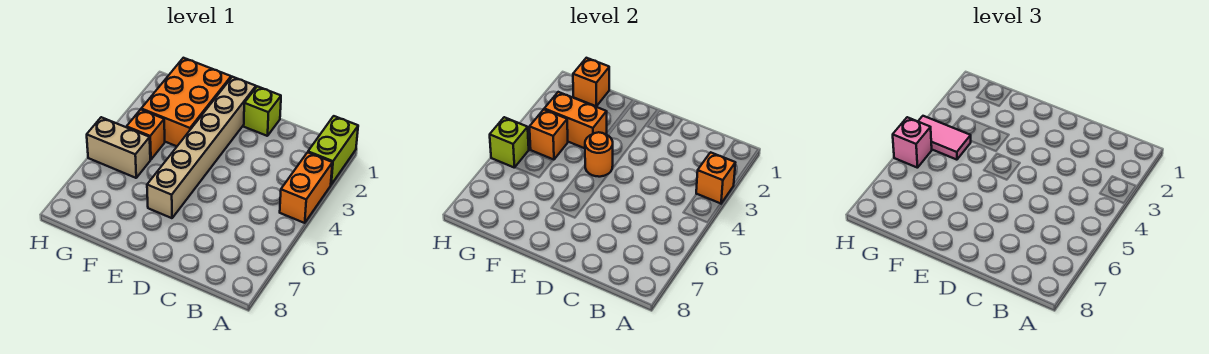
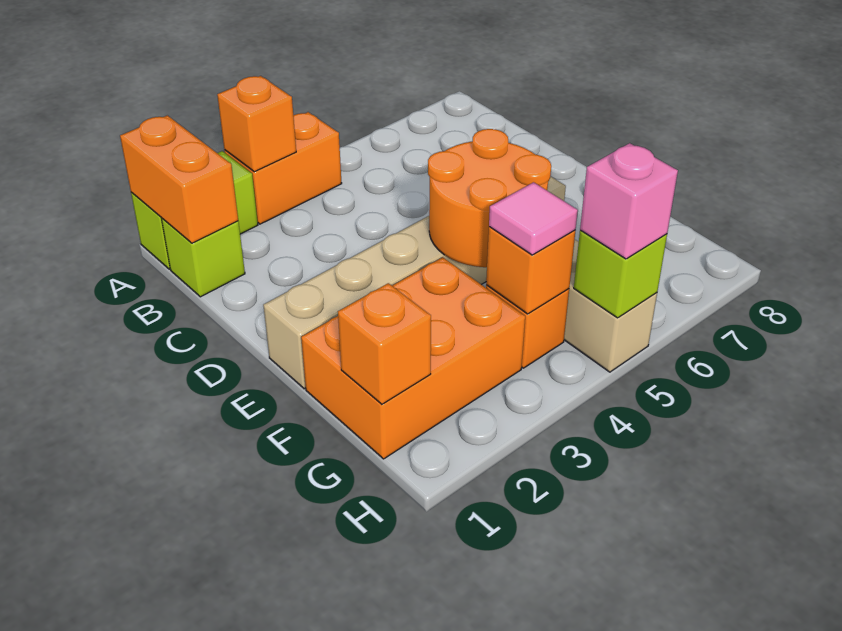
lime 1x1 brick [244,86,281,136] -> lime 1x1 brick moved to [162,219,245,297]
orange 1x1 round brick [585,132,613,177] -> orange 2x2 round brick [428,129,551,267]
orange 1x2 brick [544,92,607,148] -> orange 1x2 brick moved to [120,115,238,243]
pink 1x2 tile [918,116,971,160] -> pink 1x1 tile [489,182,578,255]

